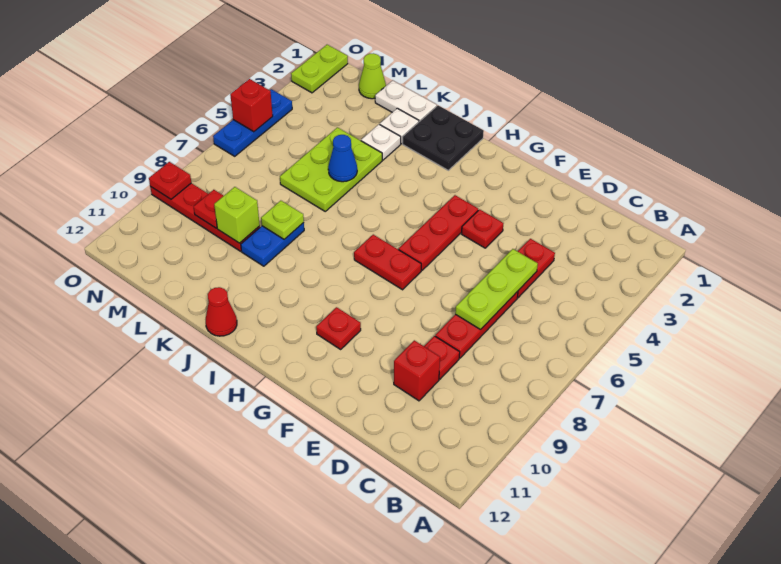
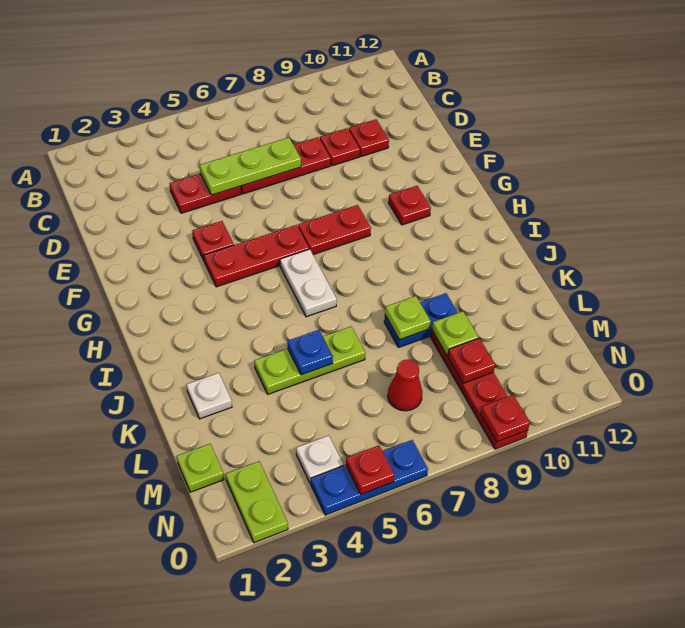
red 1x1 brick [394,340,440,401] -> red 1x1 plate [349,119,389,157]
red 1x2 plate [354,235,421,290] -> red 1x2 plate turned to [298,205,371,255]
black 2x2 plate [403,106,484,170] -> none
red 1x1 cone [206,287,237,336] -> red 1x1 cone moved to [388,359,422,411]
white 1x2 plate [375,80,437,122] -> white 1x2 plate moved to [280,249,337,317]
white 1x1 plate [361,124,401,160] -> white 1x1 plate moved to [296,435,343,484]
lime 2x3 plate [280,127,382,211] -> lime 1x3 plate [254,327,365,394]
blue 1x1 cone [328,135,357,182] -> blue 1x1 plate [288,330,333,375]
lime 1x1 brick [214,187,260,243] -> lime 1x1 plate [432,311,479,355]
lime 1x1 cone [359,53,386,99] -> lime 1x1 plate [177,444,224,492]
lime 1x2 plate [291,45,348,93] -> lime 1x2 plate turned to [226,461,288,543]
red 1x1 brick [230,79,273,132] -> red 1x1 plate [346,445,395,494]

